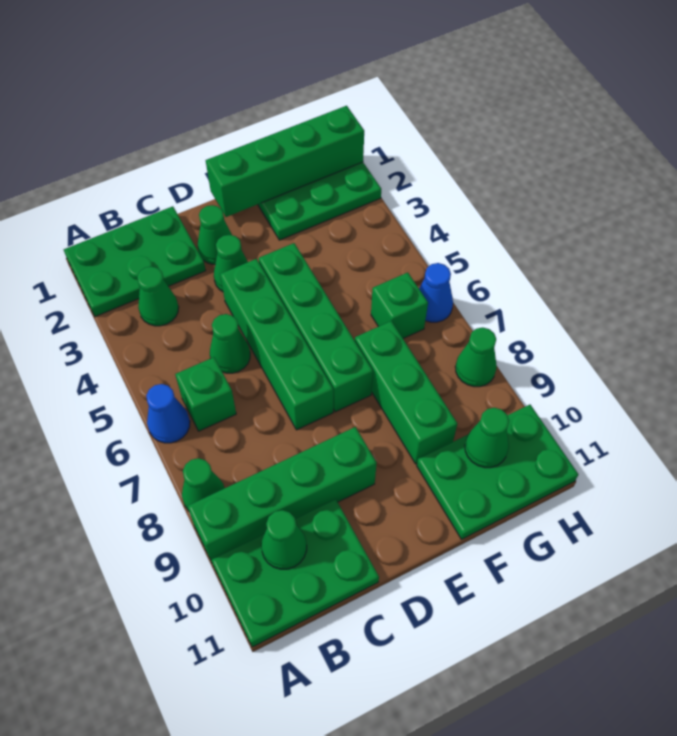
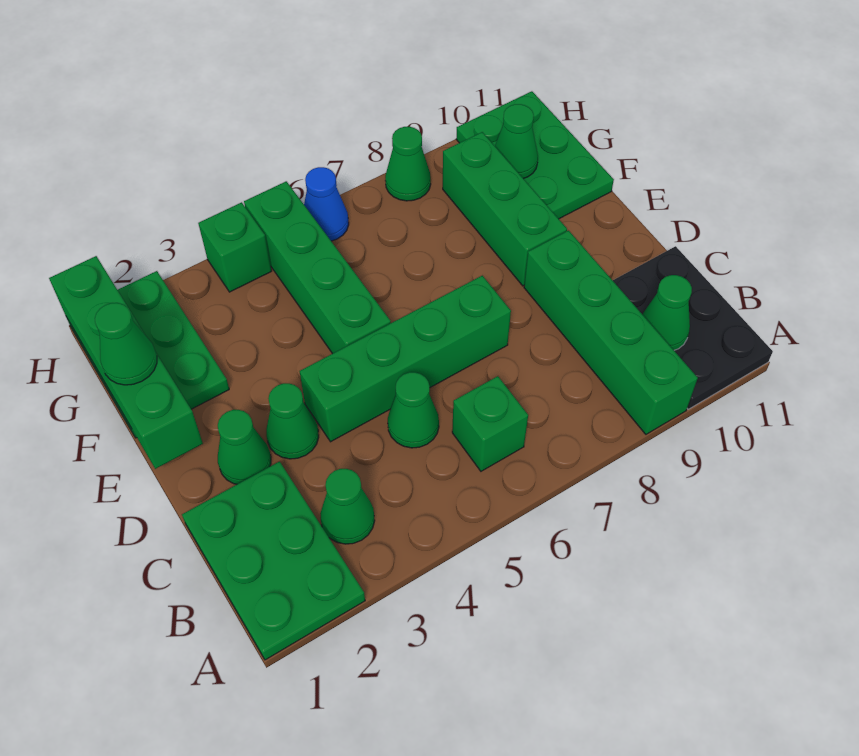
blue 1x1 cone [146,384,190,443] -> none
green 1x1 cone [182,458,224,511] -> green 1x1 cone moved to [95,303,157,385]
green 2x3 plate [211,499,379,647] -> black 2x3 plate [613,246,773,409]
green 1x4 brick [259,243,373,412] -> green 1x4 brick turned to [244,181,391,354]
green 1x3 brick [355,321,457,464] -> green 1x3 brick turned to [443,132,567,286]
green 1x1 brick [371,272,428,338] -> green 1x1 brick moved to [198,202,271,292]

